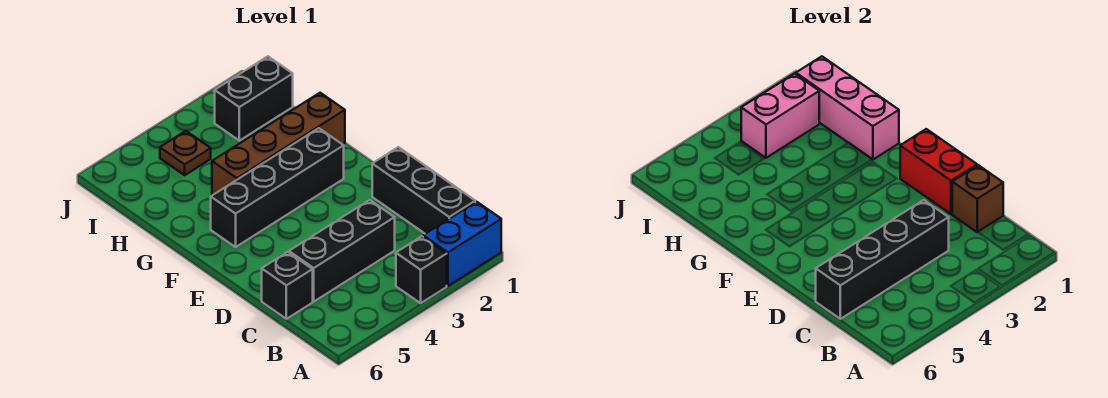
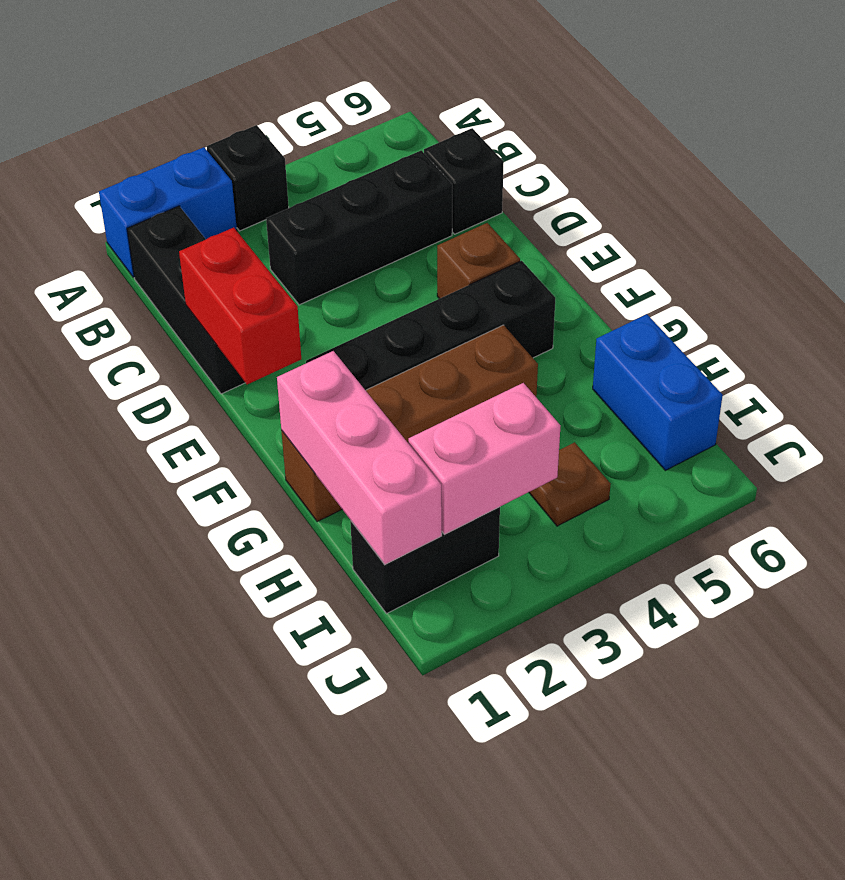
brown 1x1 brick [952,165,1003,232] -> brown 1x1 brick moved to [437,223,520,299]
black 1x4 brick [816,200,949,319] -> none
none -> blue 1x2 brick [593,314,723,470]

